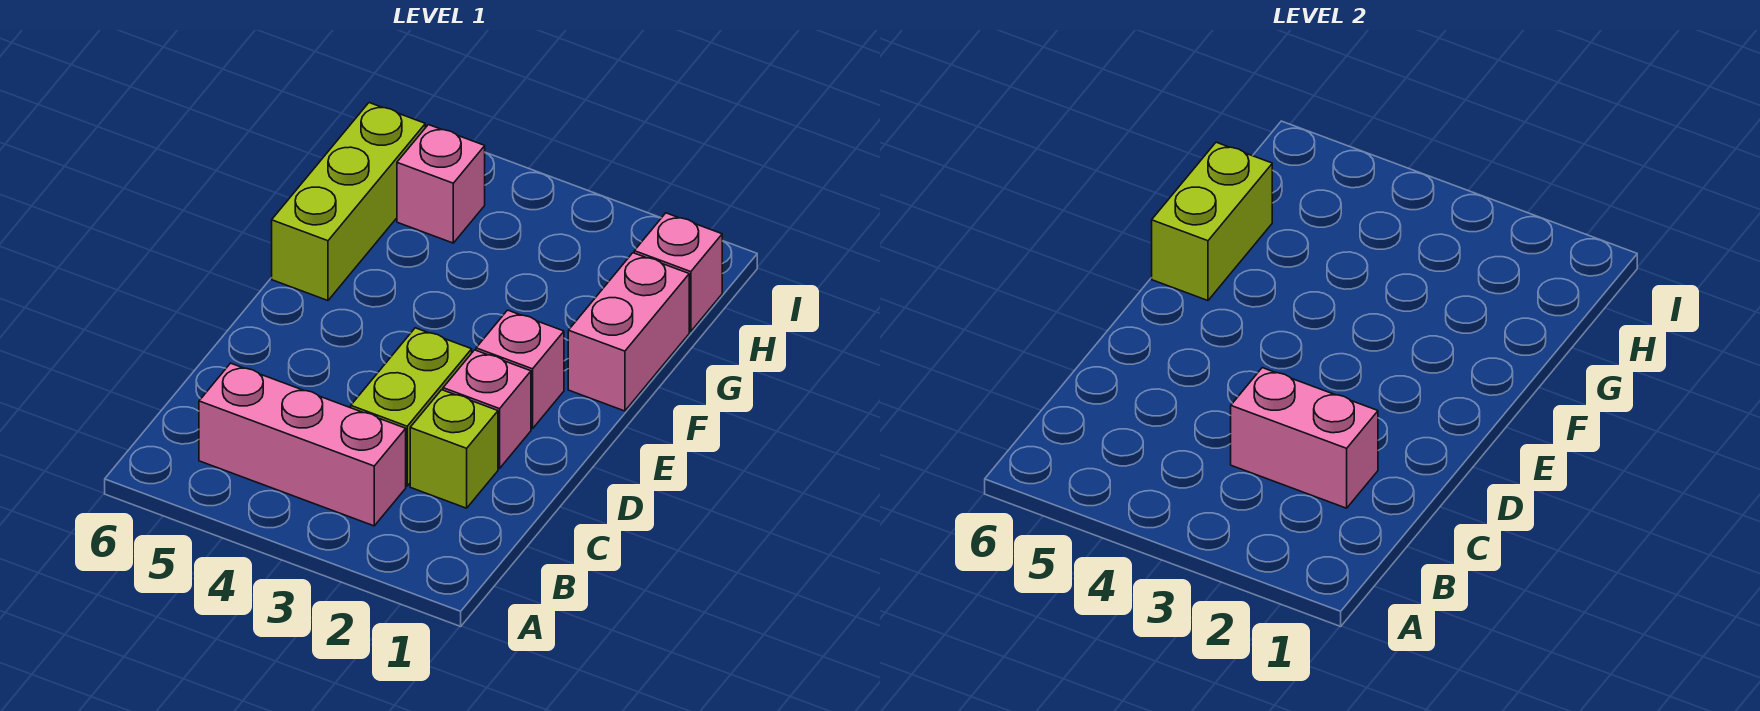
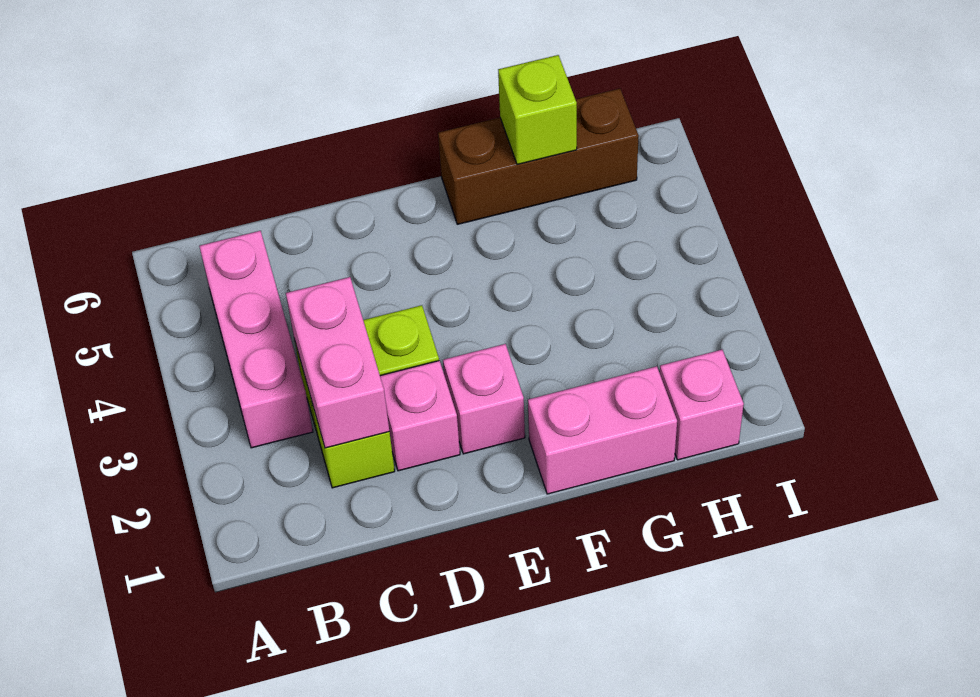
lime 1x3 brick [272,103,425,301] -> brown 1x3 brick [438,89,639,224]
lime 1x2 brick [1152,142,1272,301] -> lime 1x1 brick [498,55,577,164]
pink 1x1 brick [397,125,485,243] -> none

